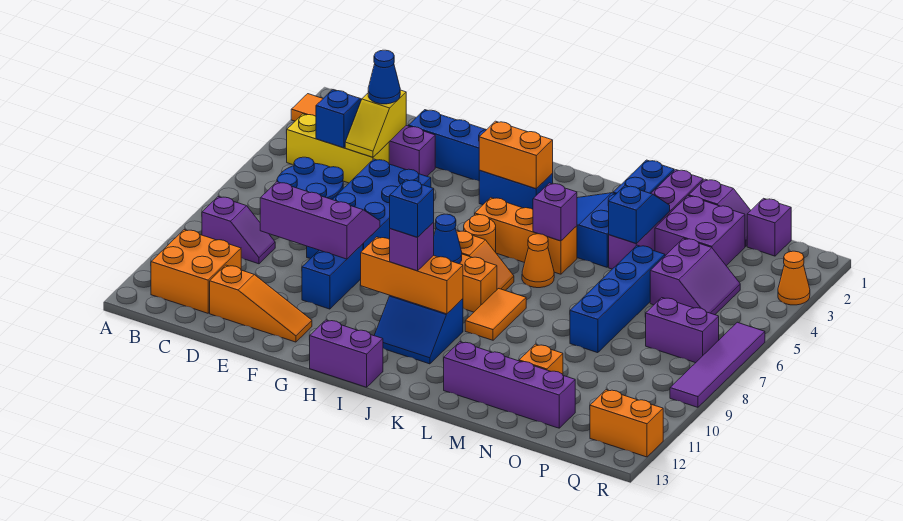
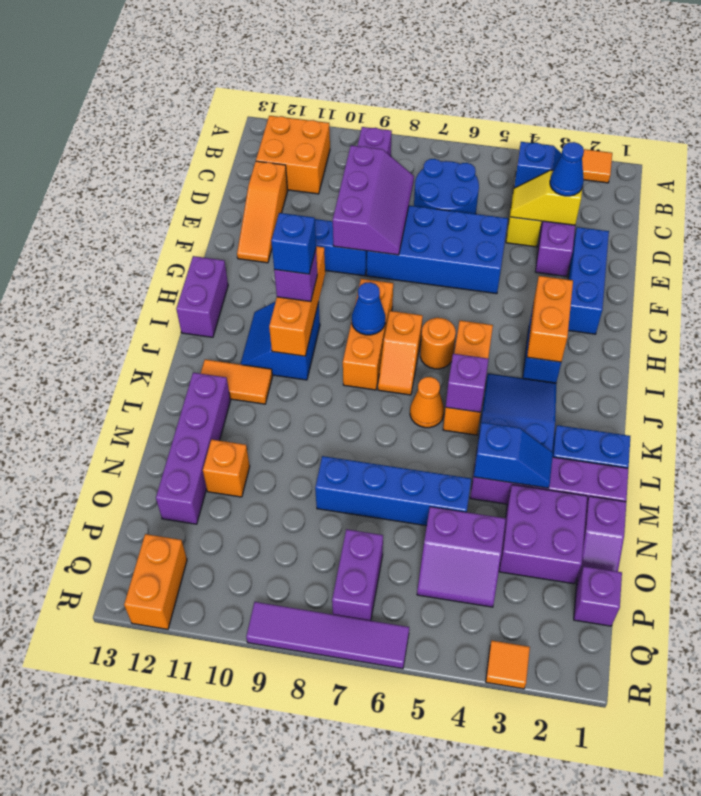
orange 1x2 tile [465,289,526,340] -> orange 1x2 tile moved to [201,360,272,404]
orange 1x1 cone [778,251,810,305] -> orange 1x1 tile [486,641,530,689]

